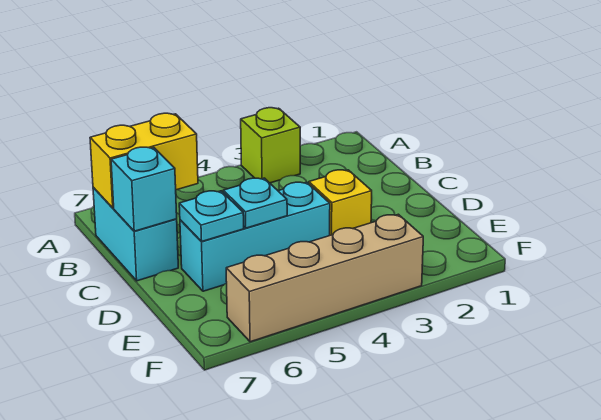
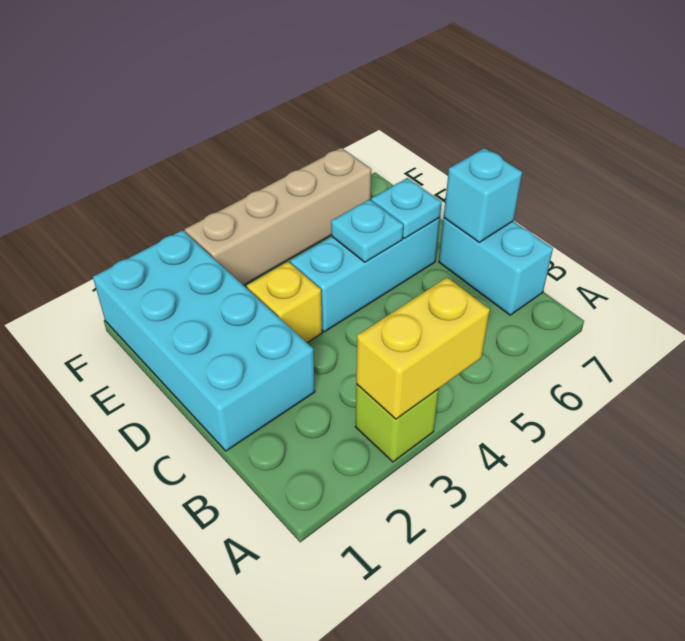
yellow 1x2 brick [90,113,198,208] -> yellow 1x2 brick moved to [356,277,490,419]
none -> cyan 2x4 brick [93,230,315,451]

